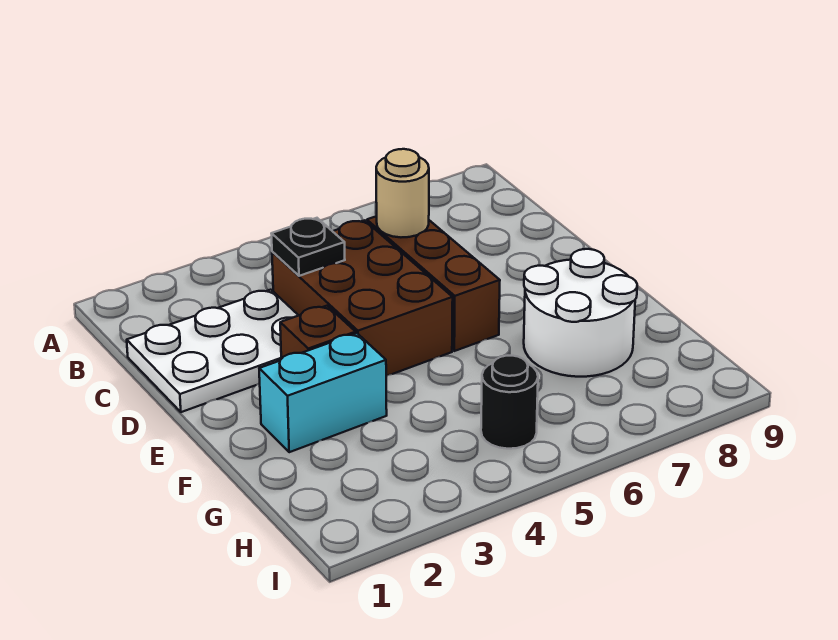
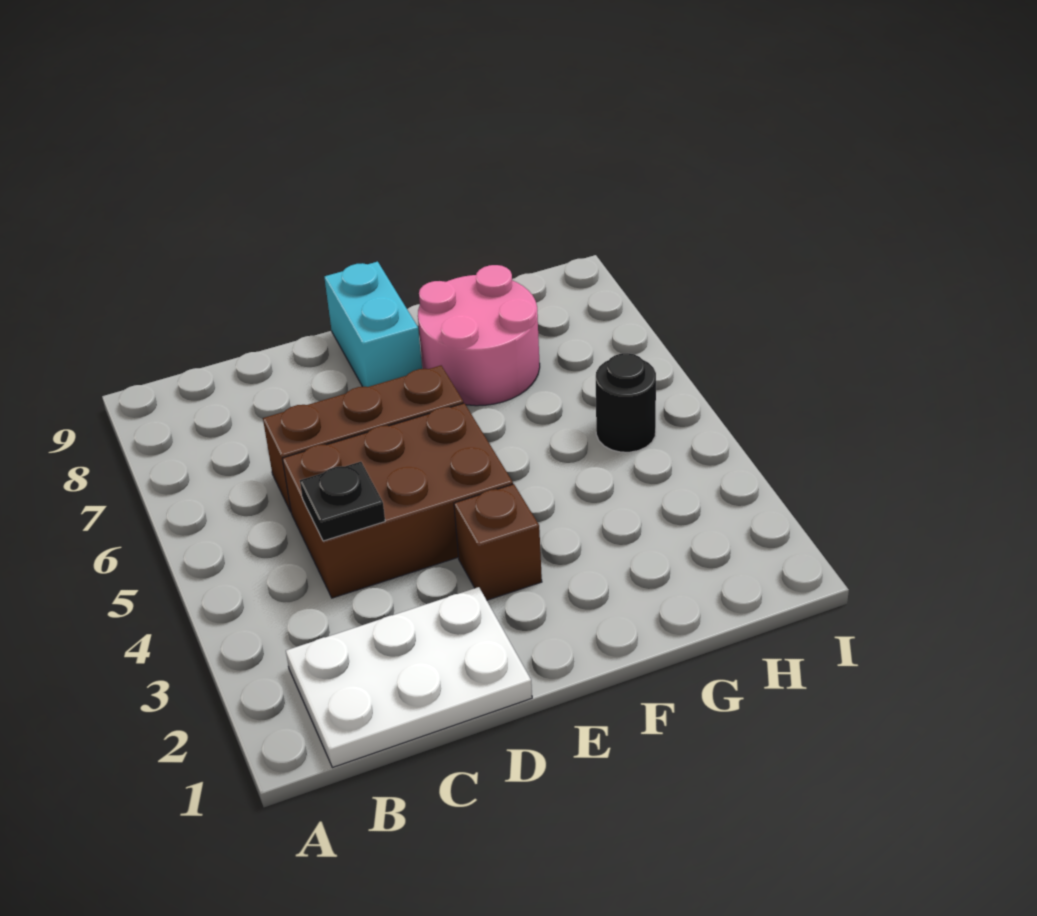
white 2x3 plate [127,290,299,412] -> white 2x3 plate turned to [286,587,532,768]
tan 1x1 round brick [376,149,429,237] -> none
cyan 1x2 brick [259,333,387,452] -> cyan 1x2 brick moved to [324,262,422,387]
white 2x2 round brick [524,249,637,377] -> pink 2x2 round brick [418,265,540,406]

